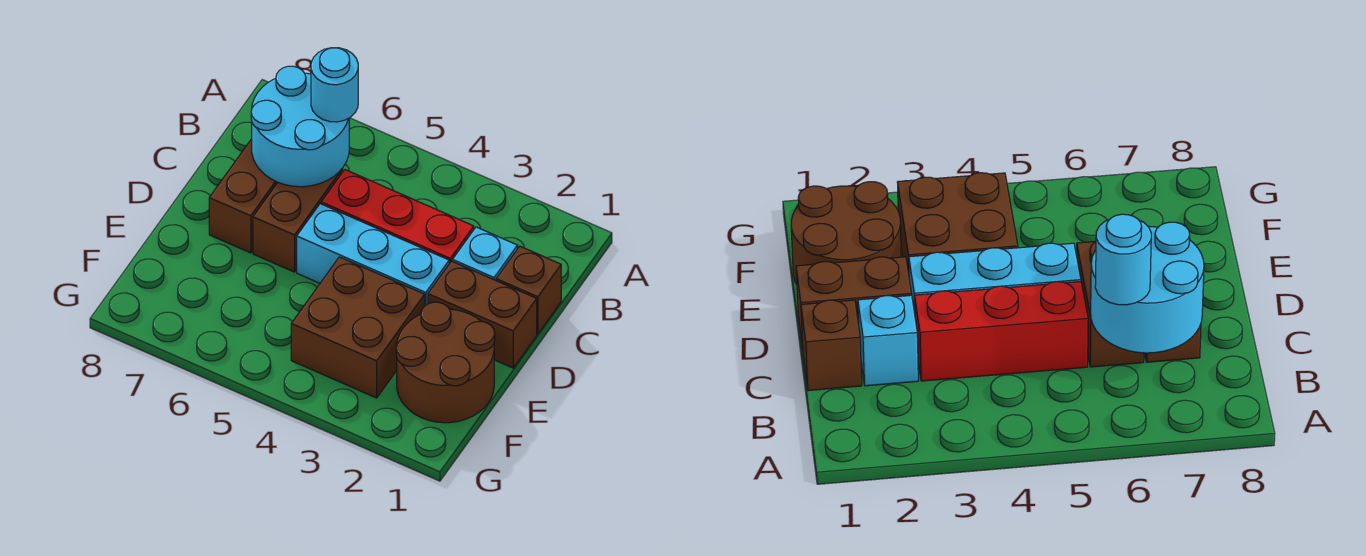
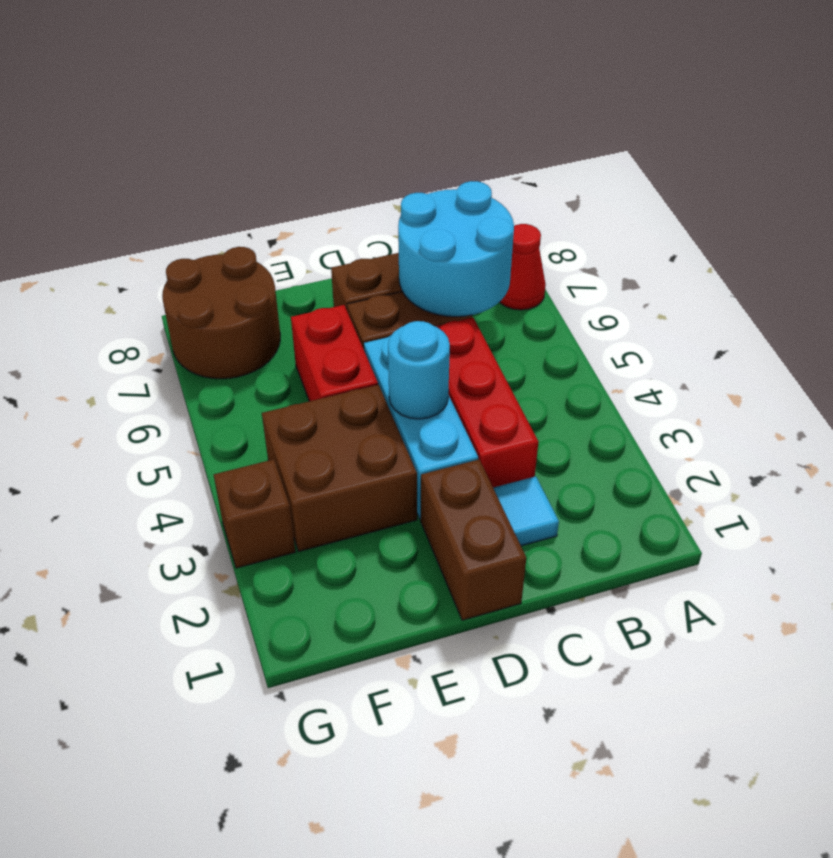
none -> red 1x1 cone [499,224,546,310]
cyan 1x1 round brick [311,48,358,122] -> cyan 1x1 round brick moved to [388,321,450,419]
brown 1x1 brick [496,246,561,334] -> brown 1x1 brick moved to [214,459,295,568]
cyan 1x1 brick [453,227,518,280] -> cyan 1x1 tile [493,476,559,546]
brown 2x2 round brick [396,302,495,423] -> brown 2x2 round brick moved to [162,247,280,379]
none -> red 1x2 brick [291,305,378,401]

